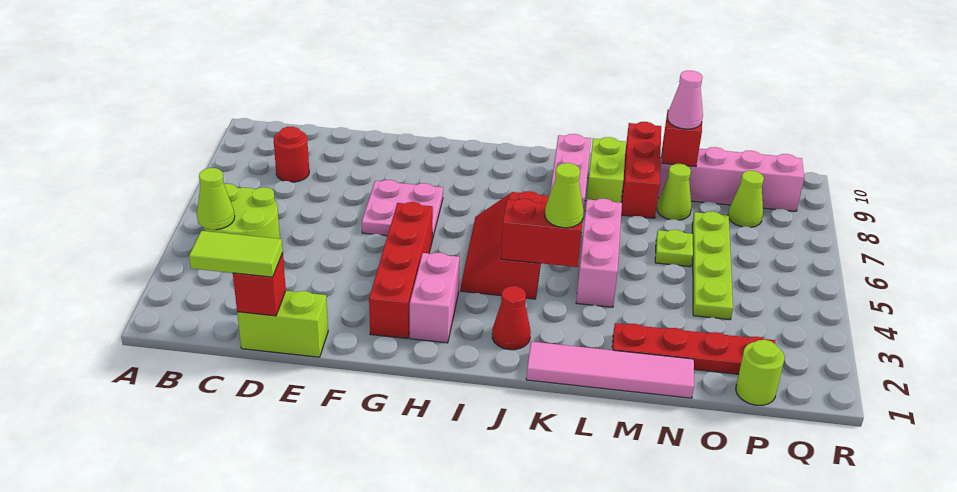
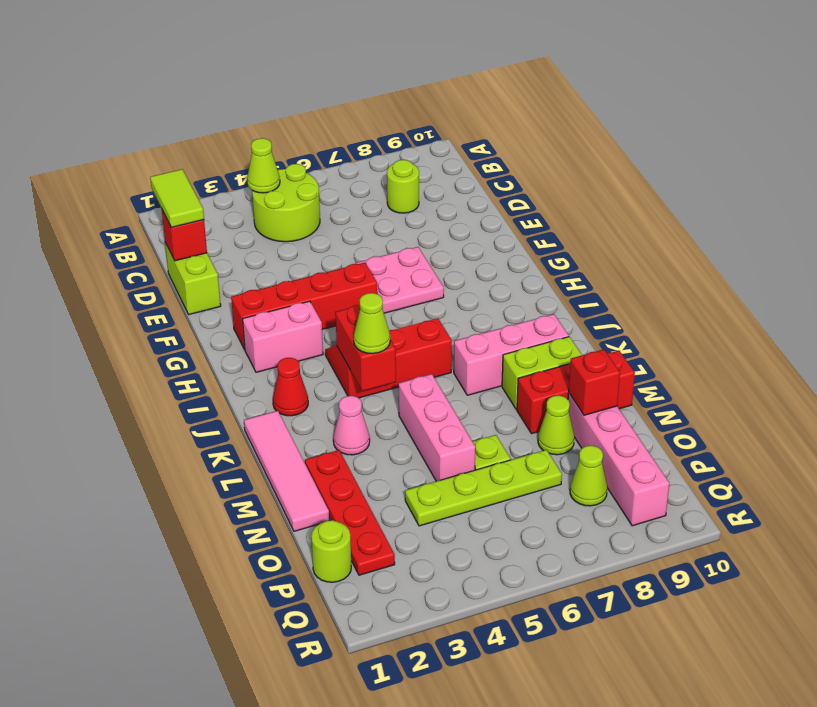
red 1x1 round brick [274,127,309,182] -> lime 1x1 round brick [387,160,419,213]
pink 1x3 brick [576,199,622,307] -> pink 1x3 brick turned to [398,374,475,481]
pink 1x1 cone [668,71,703,129] -> pink 1x1 cone moved to [333,396,370,455]

